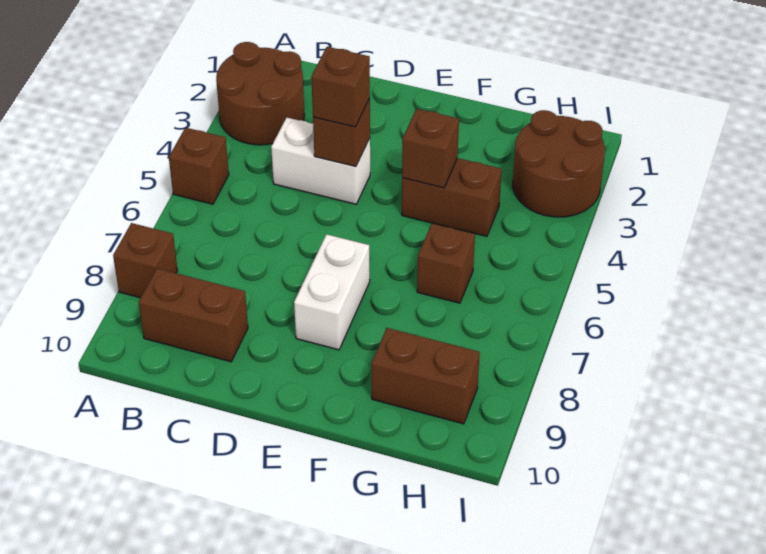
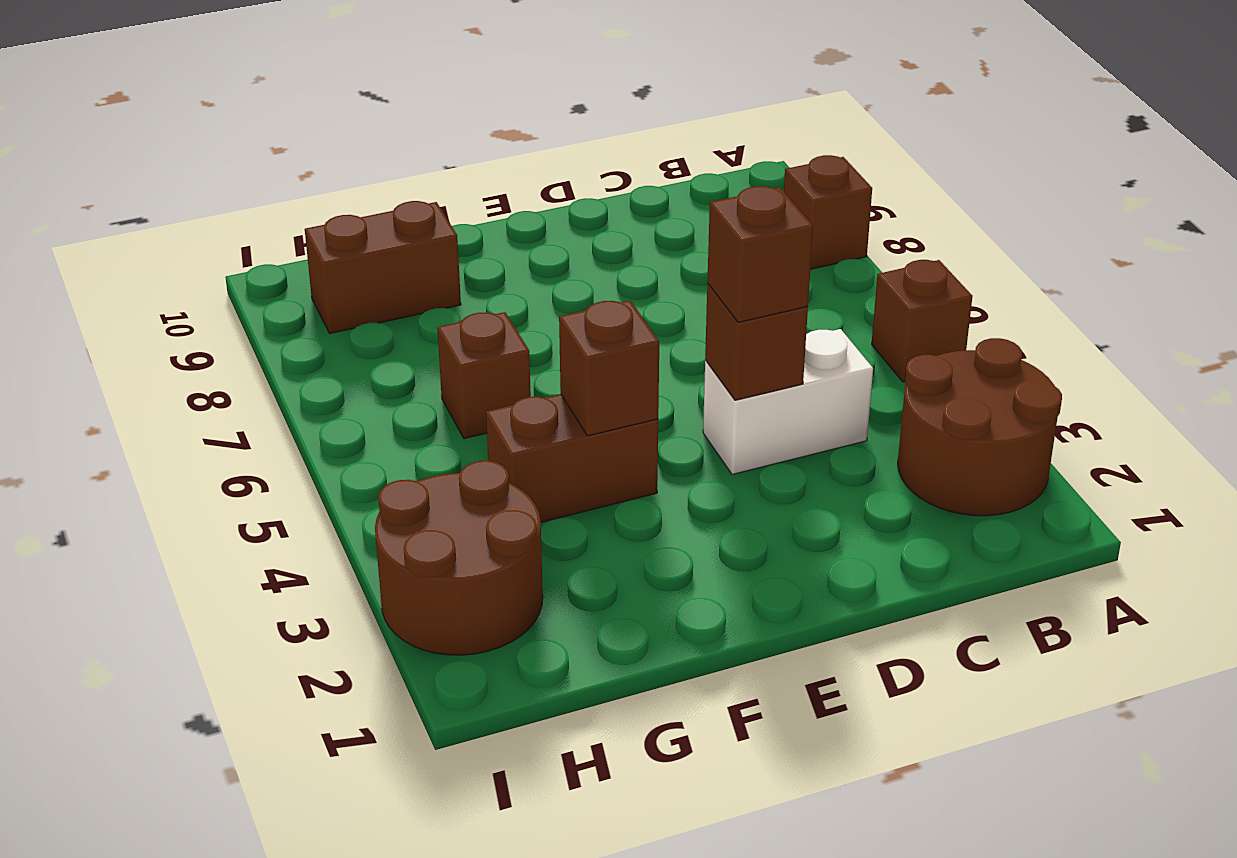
brown 1x2 brick [139,268,248,362] -> none
white 1x2 brick [294,234,370,350] -> none

